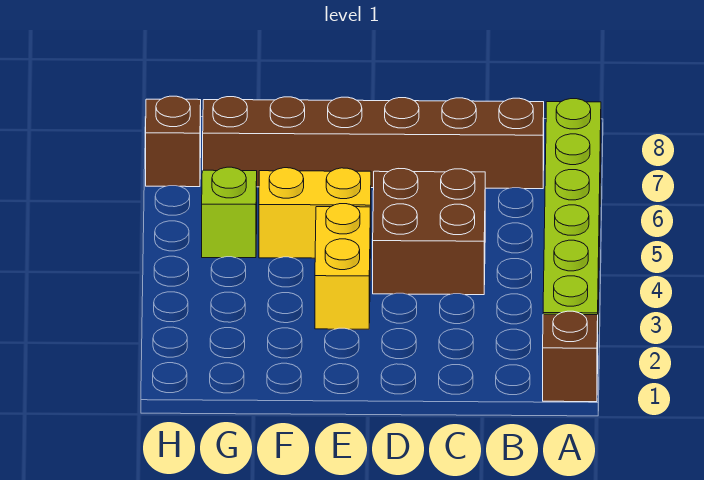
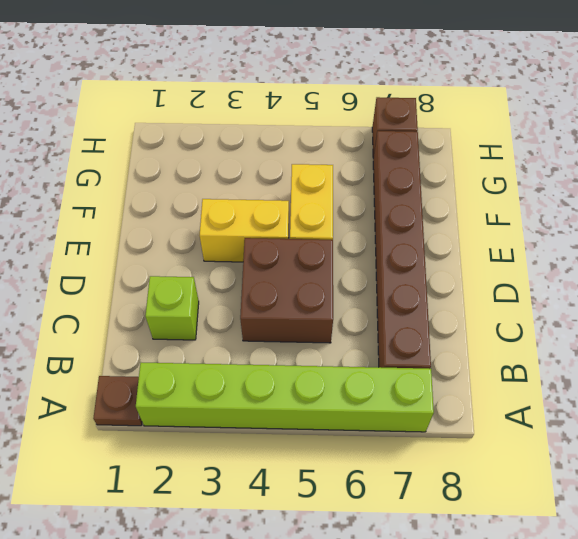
brown 1x1 brick [543,311,598,402] -> brown 1x1 plate [93,376,142,426]
lime 1x1 brick [202,167,257,258] -> lime 1x1 brick moved to [145,276,199,340]

